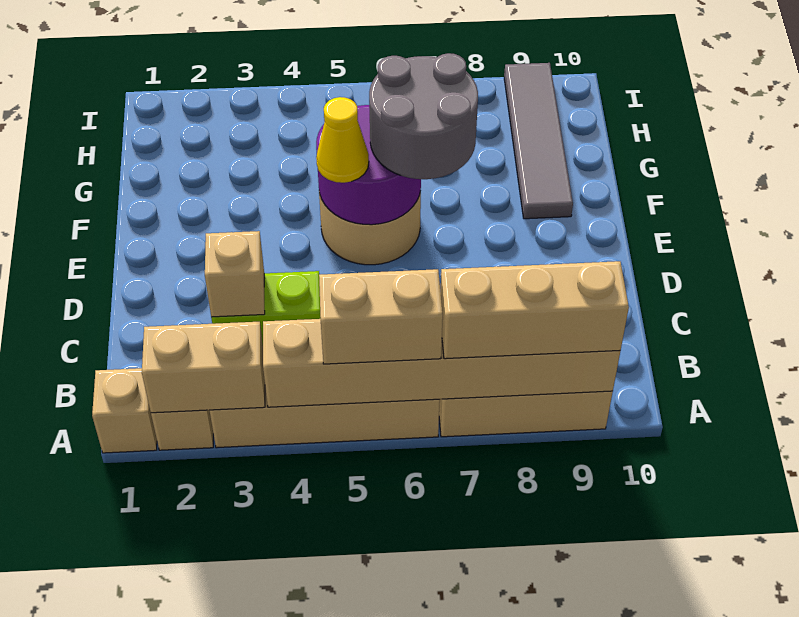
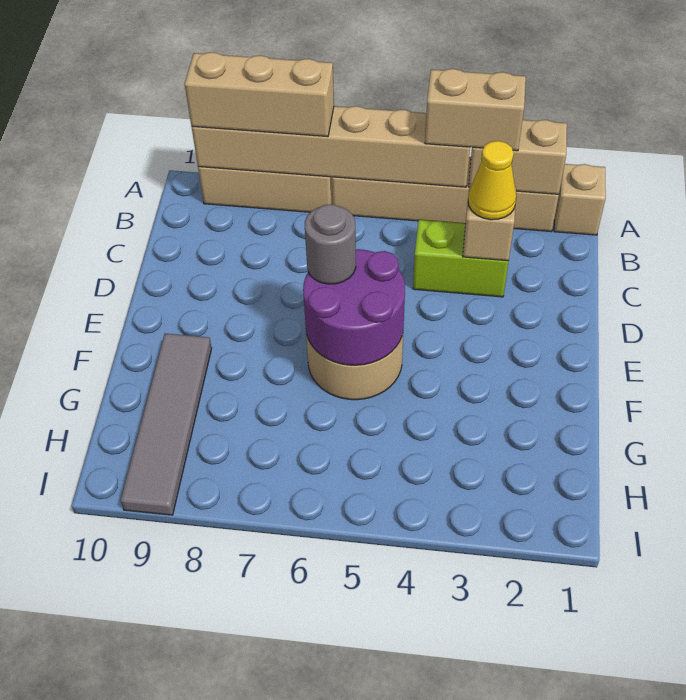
tan 1x2 brick [319,269,443,364] -> tan 1x2 brick moved to [425,69,526,151]
yellow 1x1 cone [316,97,369,183] -> yellow 1x1 cone moved to [468,141,516,220]
grey 2x2 round brick [369,53,478,179] -> grey 1x1 round brick [305,204,356,284]

